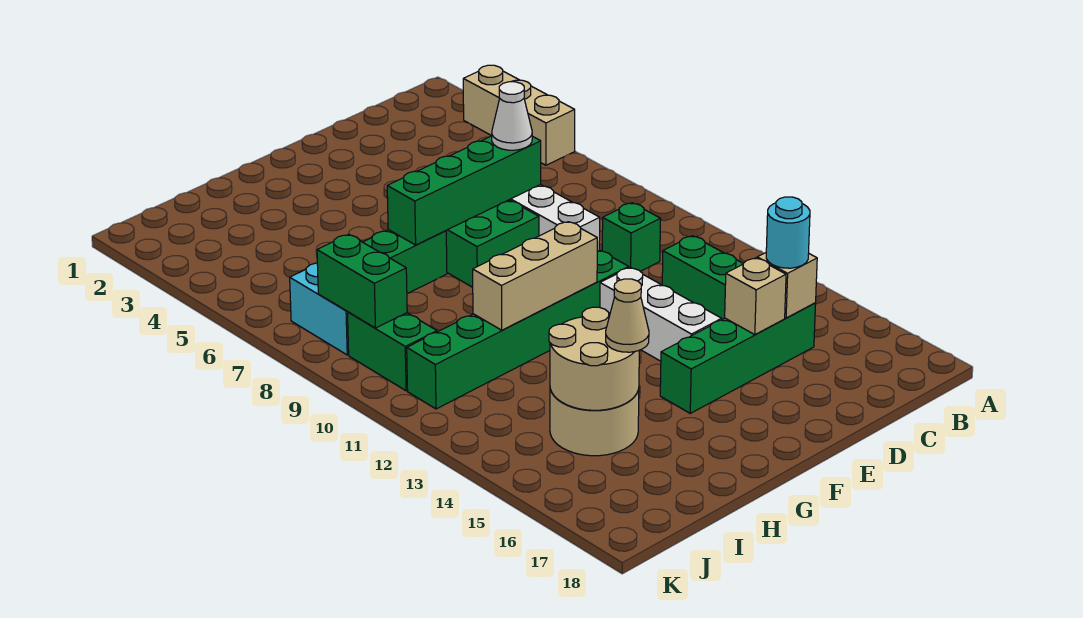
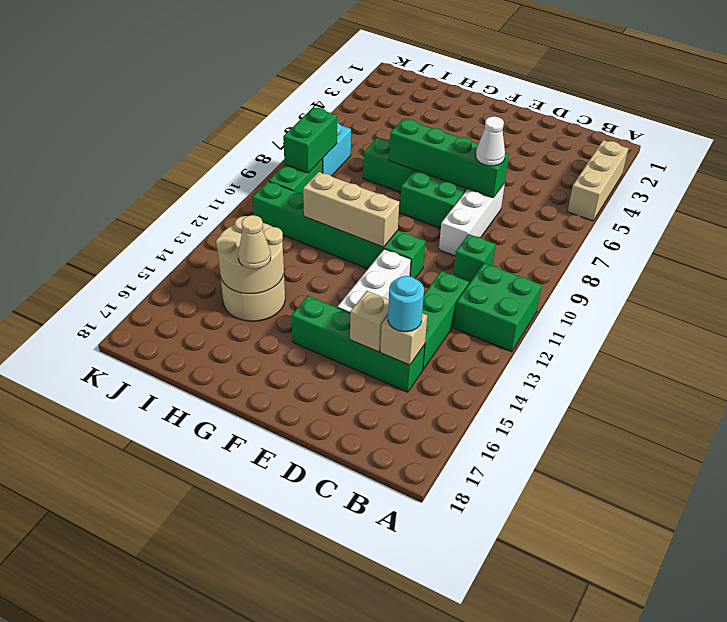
none -> green 2x2 brick [454,263,542,352]

